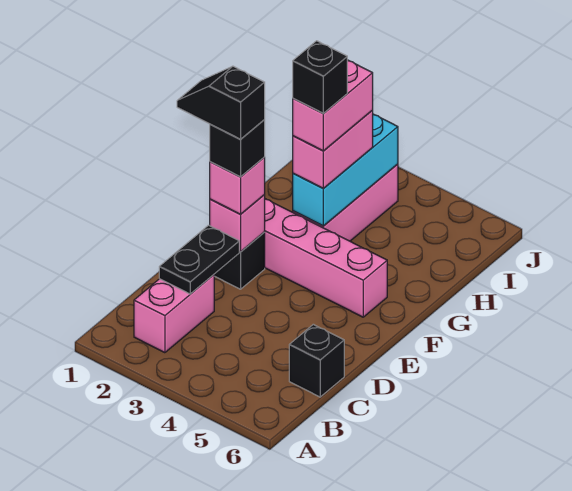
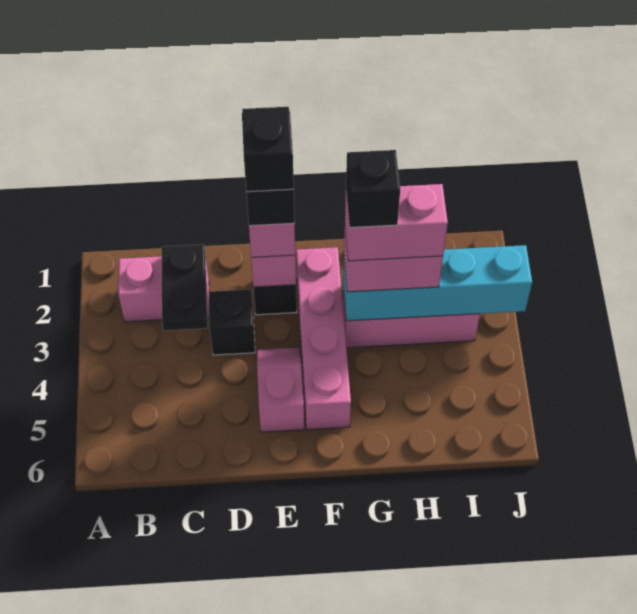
black 1x2 plate [159,225,239,294] -> black 1x2 plate turned to [162,244,207,331]
black 1x1 brick [289,324,344,397] -> black 1x1 brick moved to [209,289,255,355]
none -> pink 1x2 slope [257,347,304,432]
cyan 1x3 brick [293,114,398,226] -> cyan 1x4 brick [343,245,532,321]

